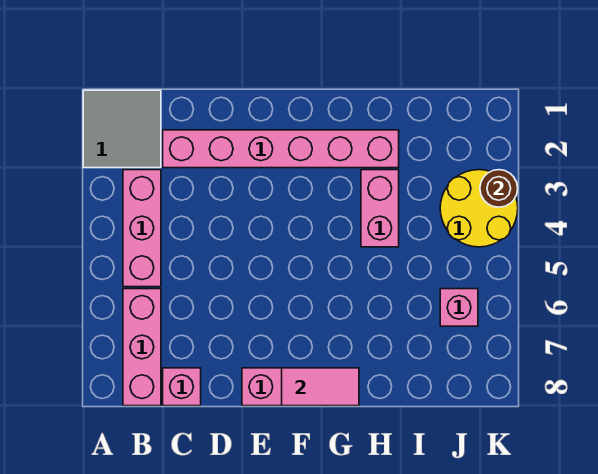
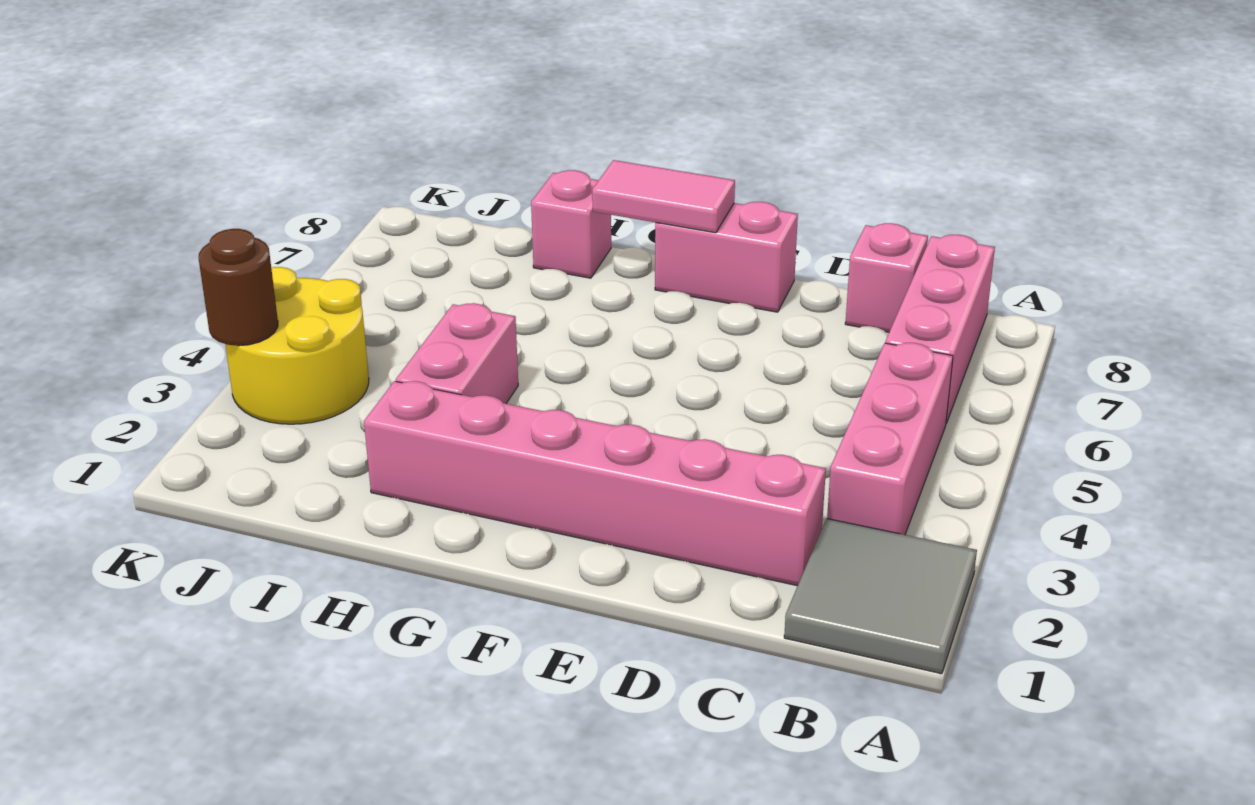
pink 1x1 brick [440,289,478,326] -> pink 1x1 brick moved to [531,170,611,278]

